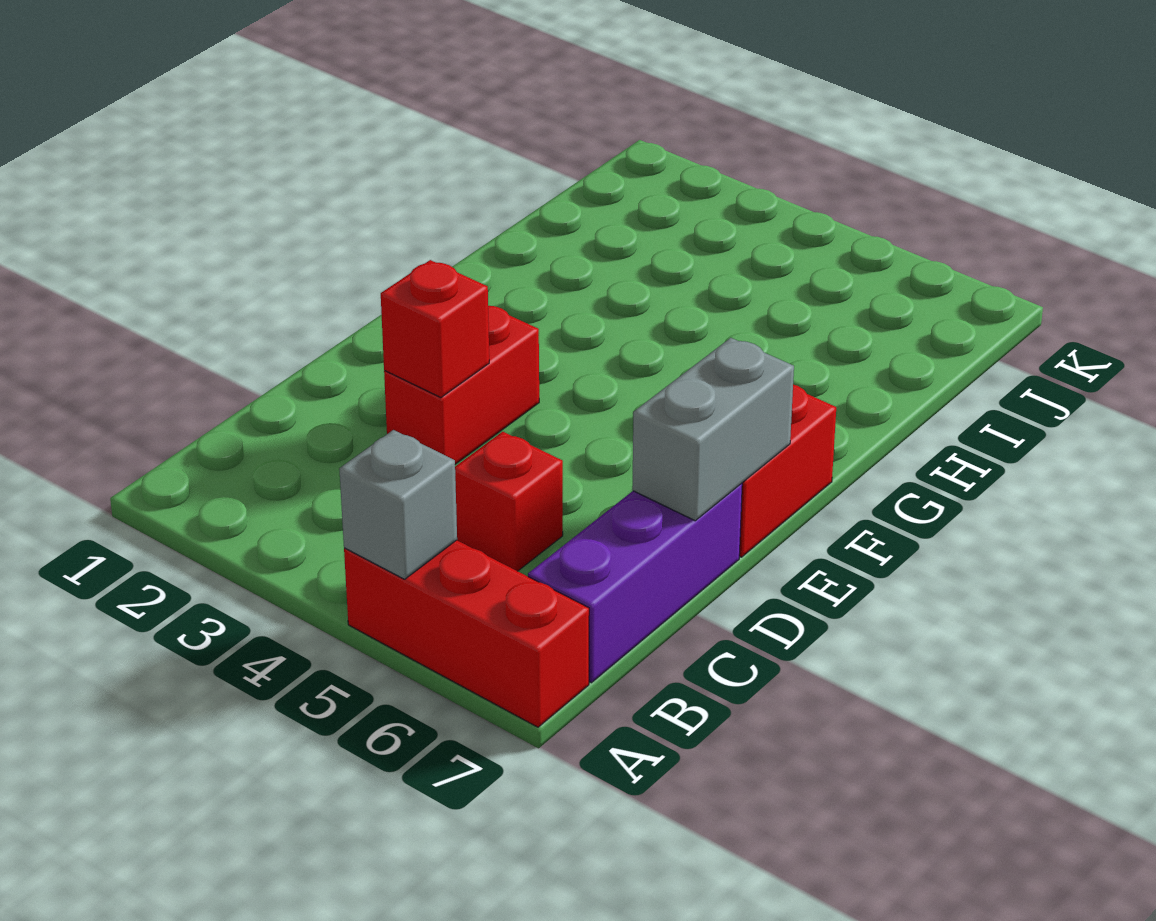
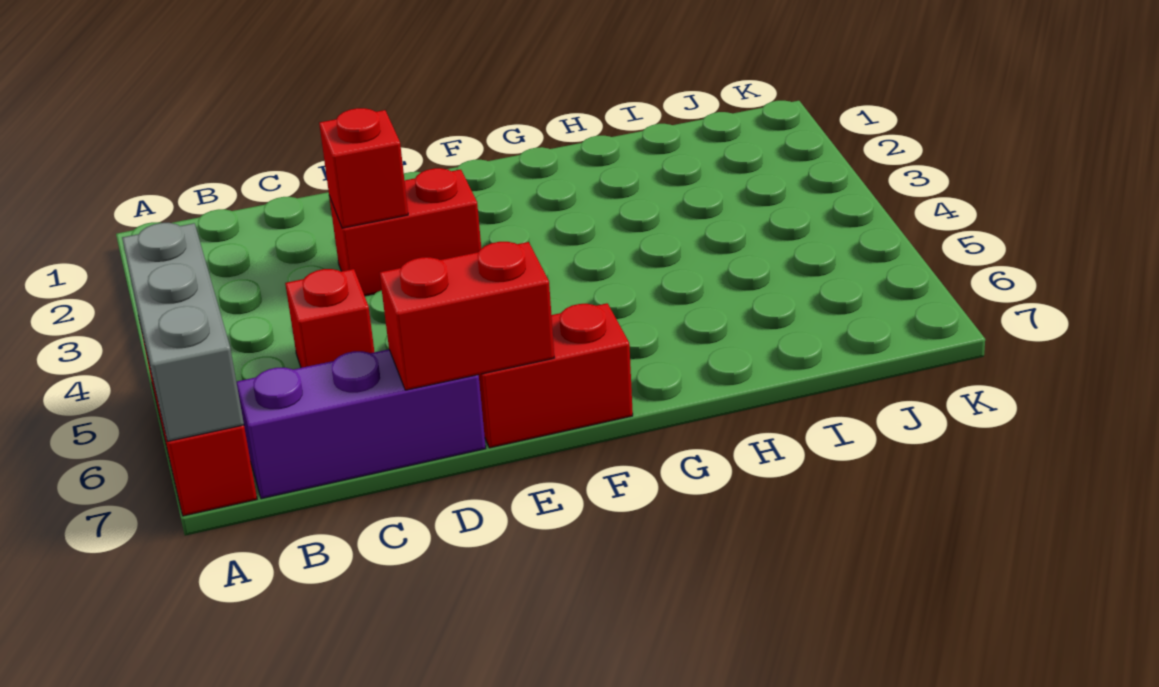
grey 1x1 brick [339,430,457,579] -> grey 1x3 brick [122,223,244,442]
grey 1x2 brick [632,338,794,521] -> red 1x2 brick [380,242,554,390]

